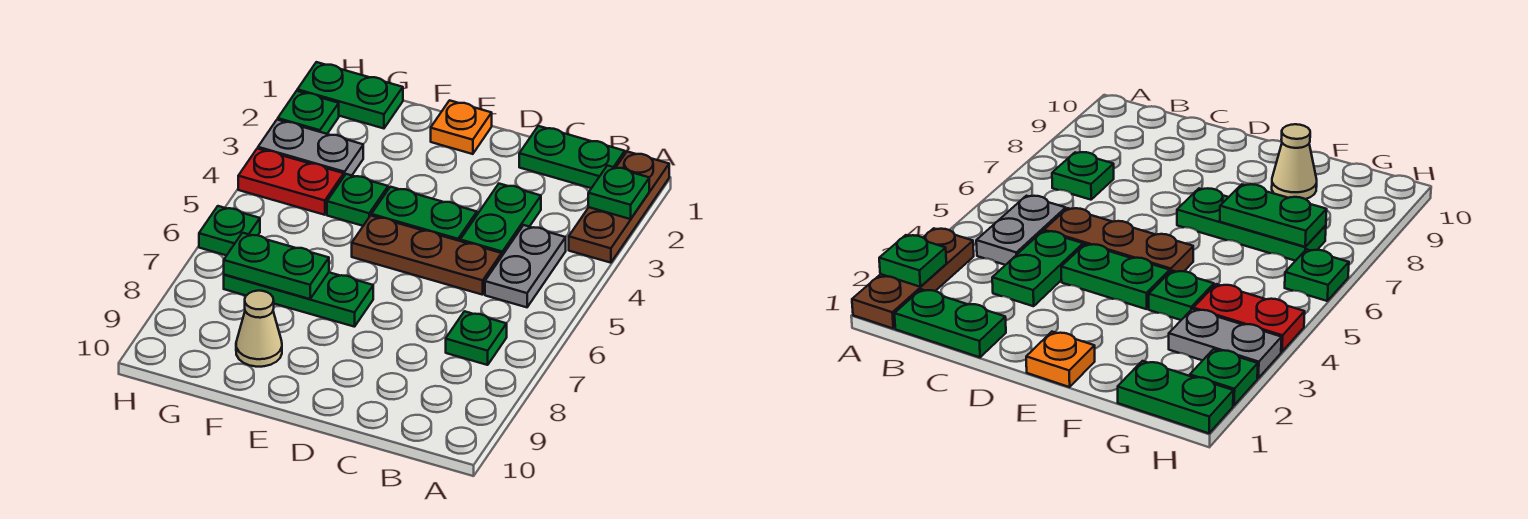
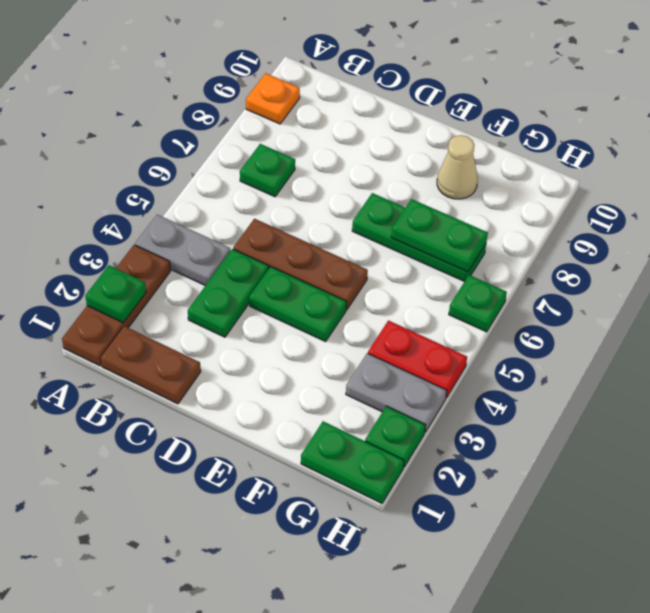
green 1x2 plate [519,126,625,188] -> brown 1x2 plate [101,326,201,404]
grey 1x2 plate [485,225,566,307] -> grey 1x2 plate turned to [135,215,231,286]
orange 1x1 plate [431,100,492,154] -> orange 1x1 plate moved to [246,73,300,124]
green 1x1 plate [327,174,388,226] -> none

